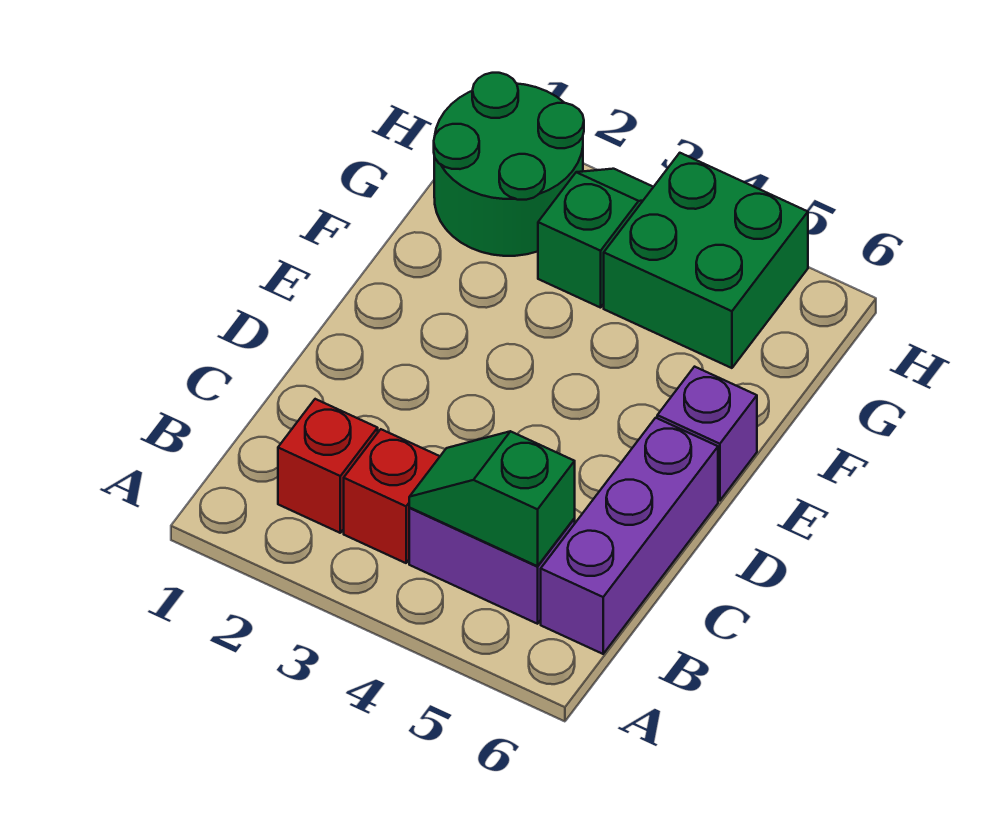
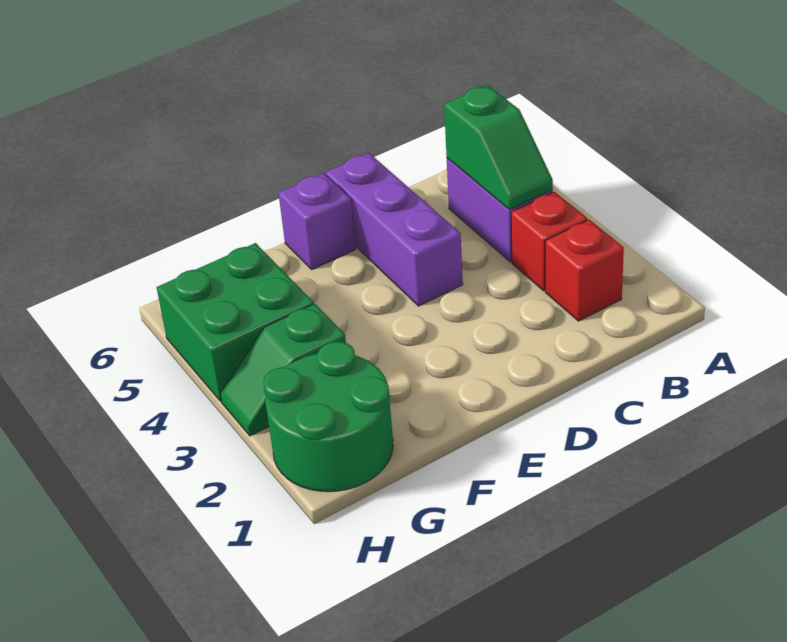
purple 1x3 brick [541,418,718,654] -> purple 1x3 brick turned to [326,153,463,306]

